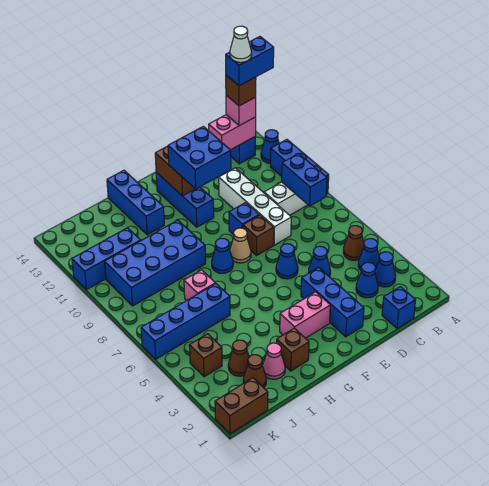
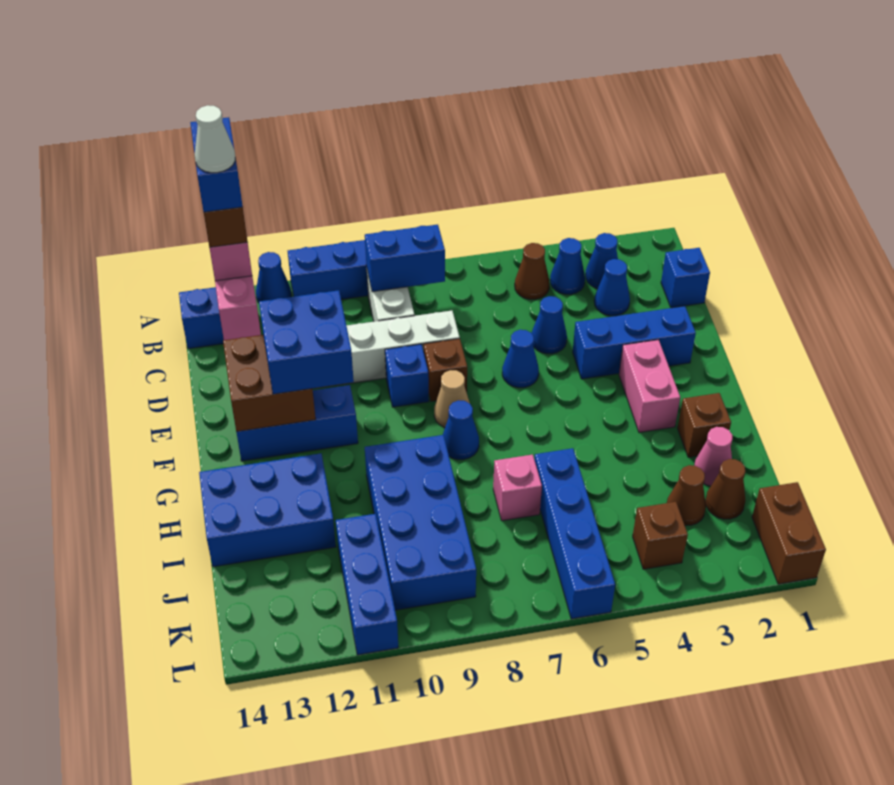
blue 1x3 brick [107,170,164,235] -> blue 2x3 brick [199,454,336,567]

